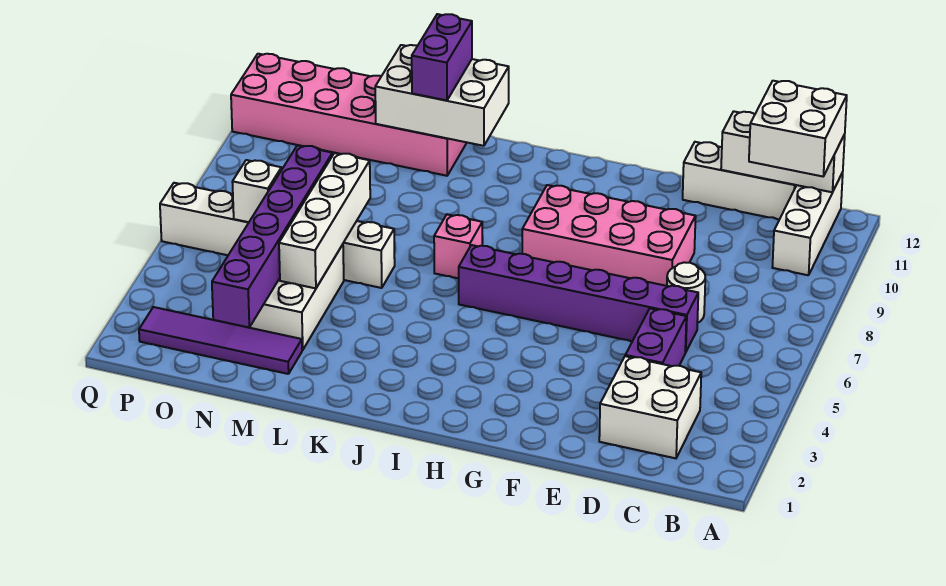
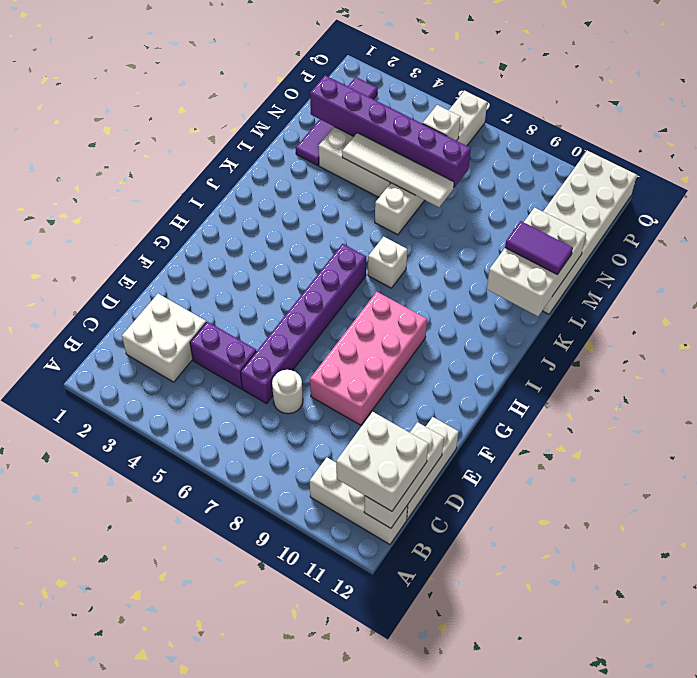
pink 1x1 brick [434,215,482,279] -> white 1x1 brick [368,237,407,288]
pink 2x6 brick [231,54,467,176] -> white 2x6 brick [542,151,637,314]
purple 1x2 brick [412,14,472,100] -> purple 1x2 tile [505,221,573,274]
white 1x4 brick [279,153,370,288] -> white 1x4 tile [342,133,454,207]

